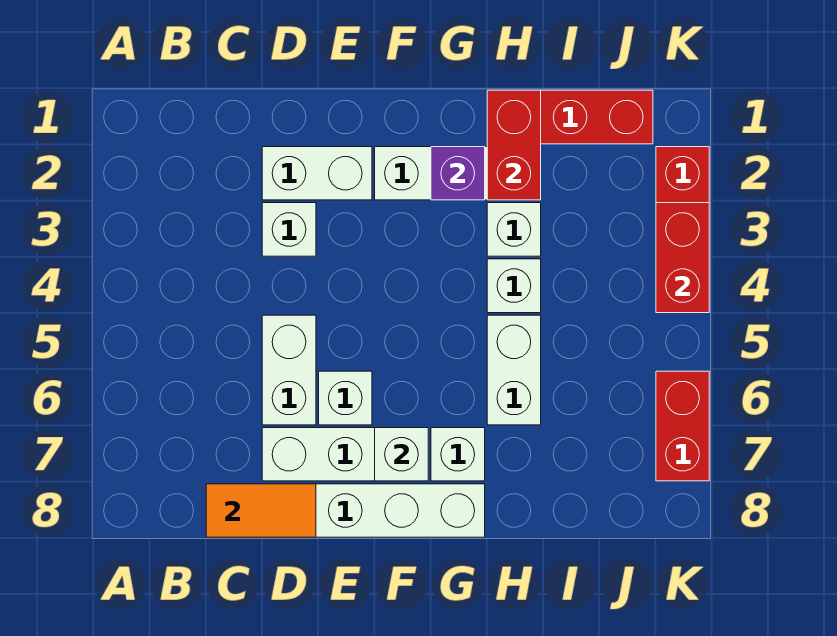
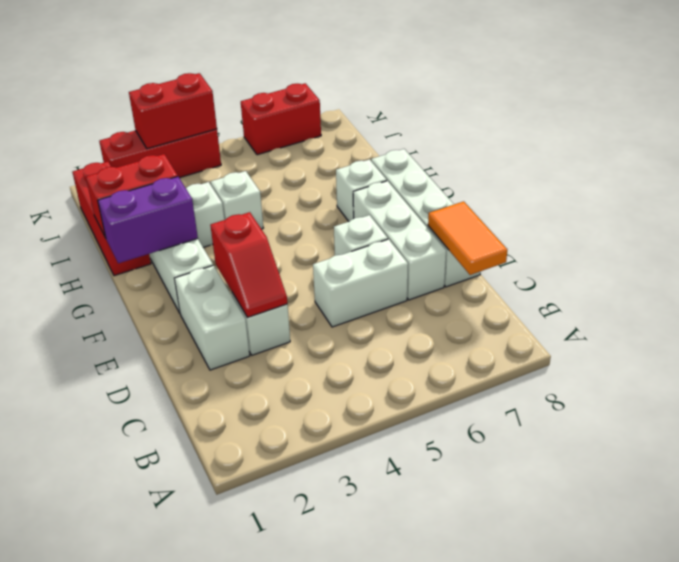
none -> red 1x2 slope [210,212,287,318]
white 1x1 brick [375,428,428,481] -> none
purple 1x1 brick [431,147,485,200] -> purple 1x2 brick [98,177,198,263]
white 1x2 brick [487,315,541,425] -> none

